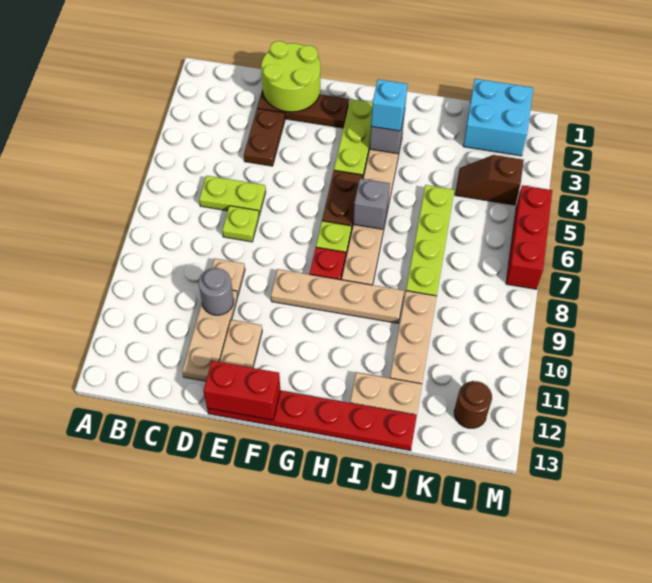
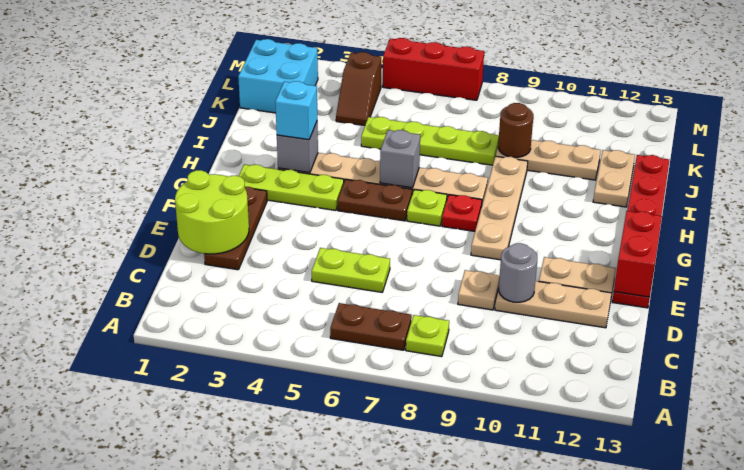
lime 1x2 plate [199,176,266,215] -> lime 1x2 plate turned to [312,248,390,292]
brown 1x2 plate [244,109,285,166] -> brown 1x2 plate moved to [330,303,412,350]
lime 1x1 plate [222,206,259,242] -> lime 1x1 plate moved to [406,315,449,357]
brown 1x1 round brick [454,381,492,428] -> brown 1x1 round brick moved to [498,103,533,158]

